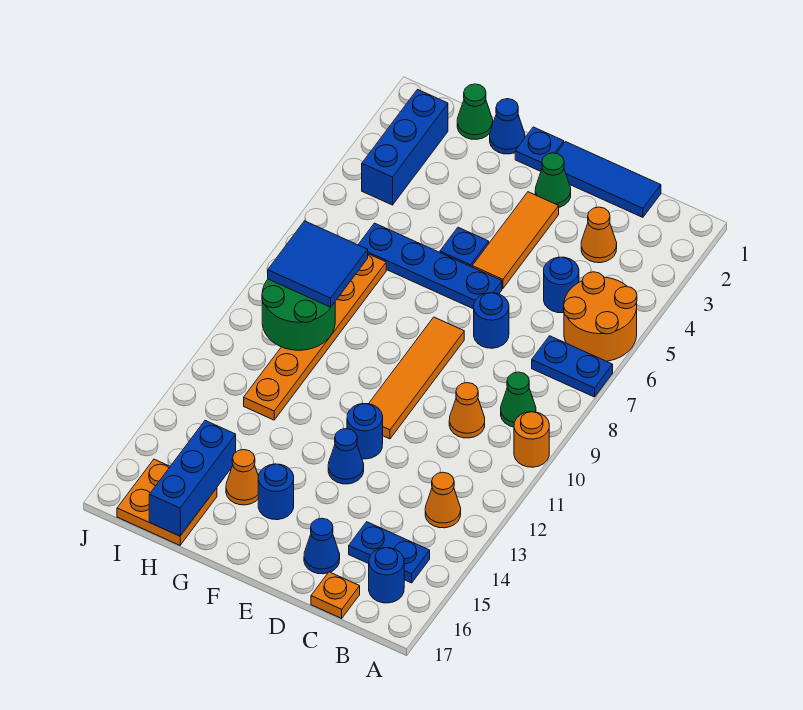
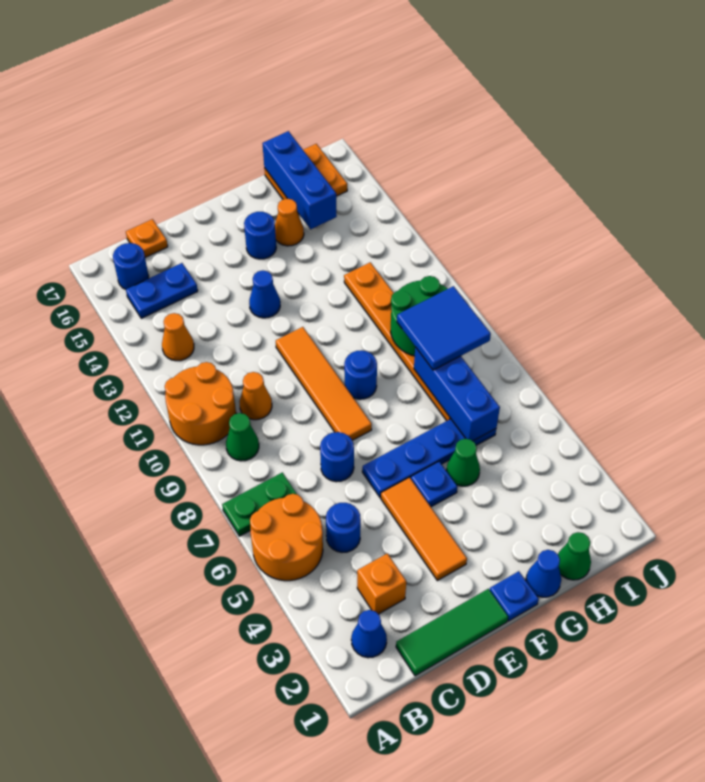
blue 1x2 plate [532,336,613,397] -> green 1x2 plate [222,473,297,536]
orange 1x1 round brick [514,412,549,467] -> orange 2x2 round brick [165,362,236,445]
blue 1x3 tile [556,142,661,217] -> green 1x3 tile [396,589,508,676]
orange 1x1 cone [581,207,617,263] -> orange 1x1 brick [357,553,406,614]
blue 1x1 cone [304,518,340,574] -> blue 1x1 cone moved to [351,610,387,658]
green 1x1 cone [535,153,571,207] -> green 1x1 cone moved to [446,439,480,486]
blue 1x1 round brick [347,404,383,459] -> blue 1x1 round brick moved to [344,350,377,399]
blue 1x3 brick [362,90,448,205] -> blue 1x3 brick moved to [414,347,500,441]

